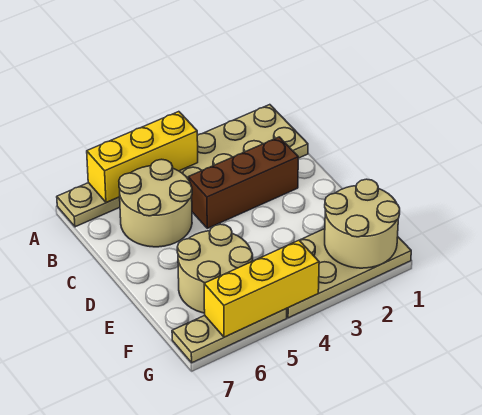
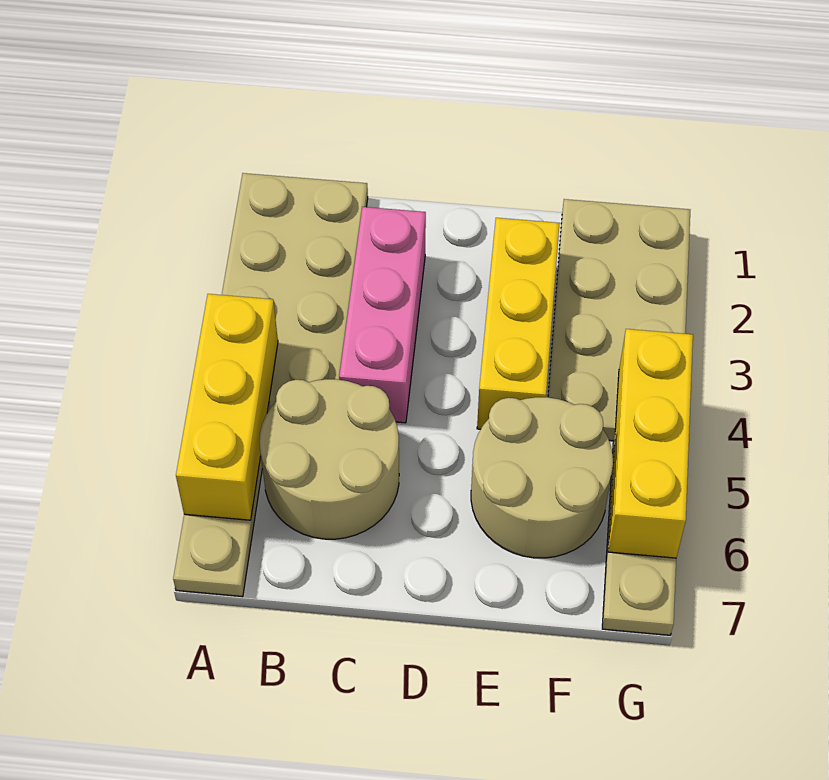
brown 1x3 brick [188,137,298,228] -> pink 1x3 brick [339,207,426,423]
none -> yellow 1x3 brick [477,218,560,429]
tan 2x2 round brick [325,179,400,268] -> none

